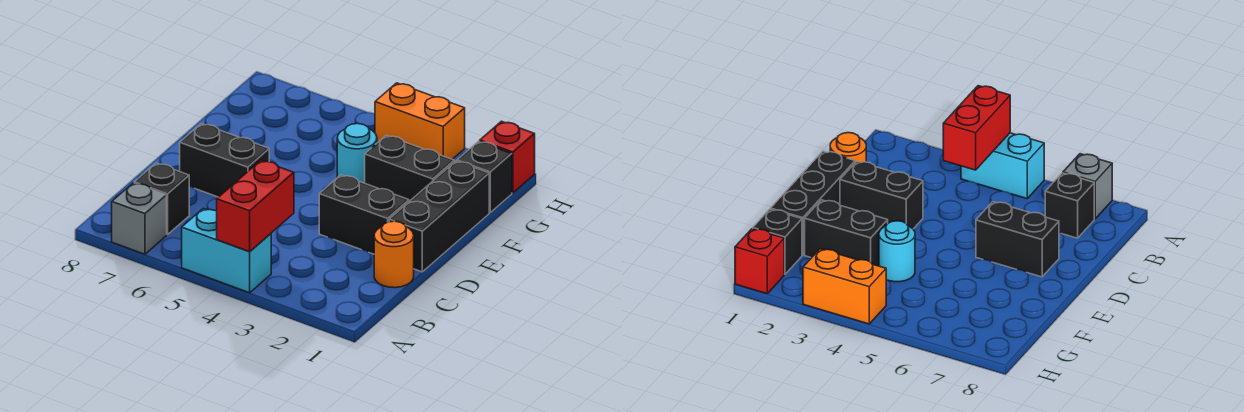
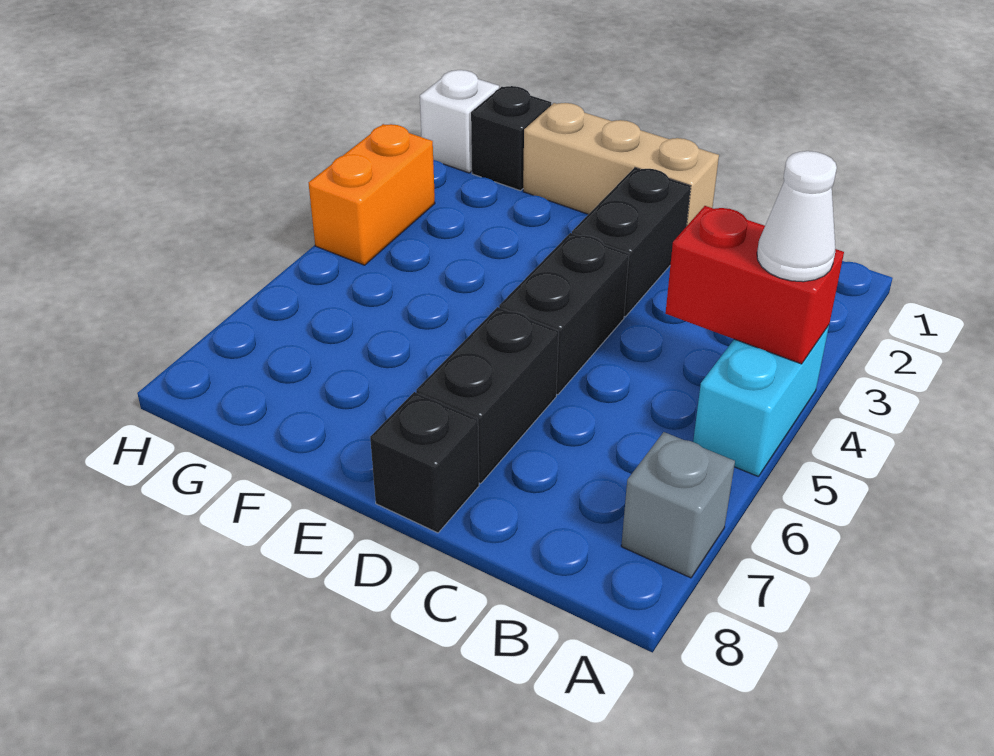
none -> white 1x1 cone [757,151,837,282]
black 1x1 brick [134,163,189,235] -> black 1x1 brick moved to [370,392,479,533]
orange 1x1 round brick [374,221,414,288] -> none
black 1x3 brick [389,161,489,272] -> tan 1x3 brick [523,103,719,225]
black 1x2 brick [365,135,454,201] -> black 1x2 brick moved to [499,233,629,395]
cyan 1x1 round brick [337,124,377,183] -> none
red 1x1 brick [480,121,535,193] -> white 1x1 brick [420,70,499,173]

